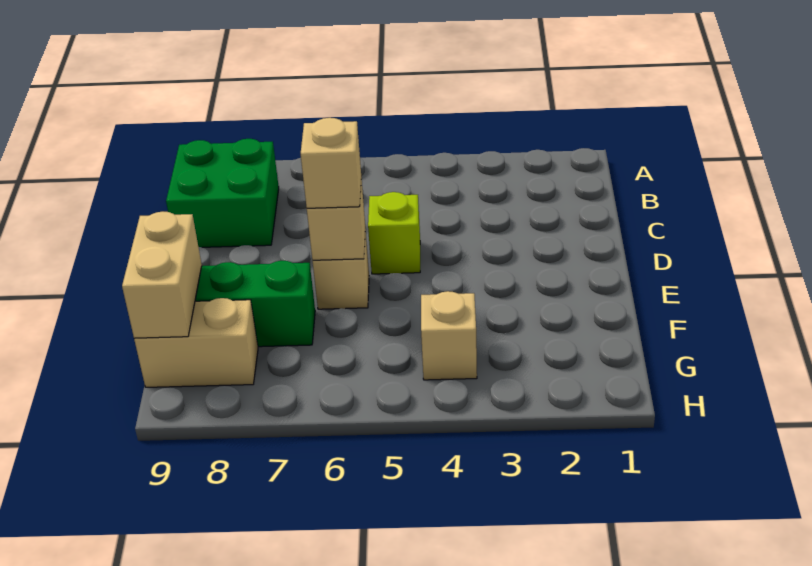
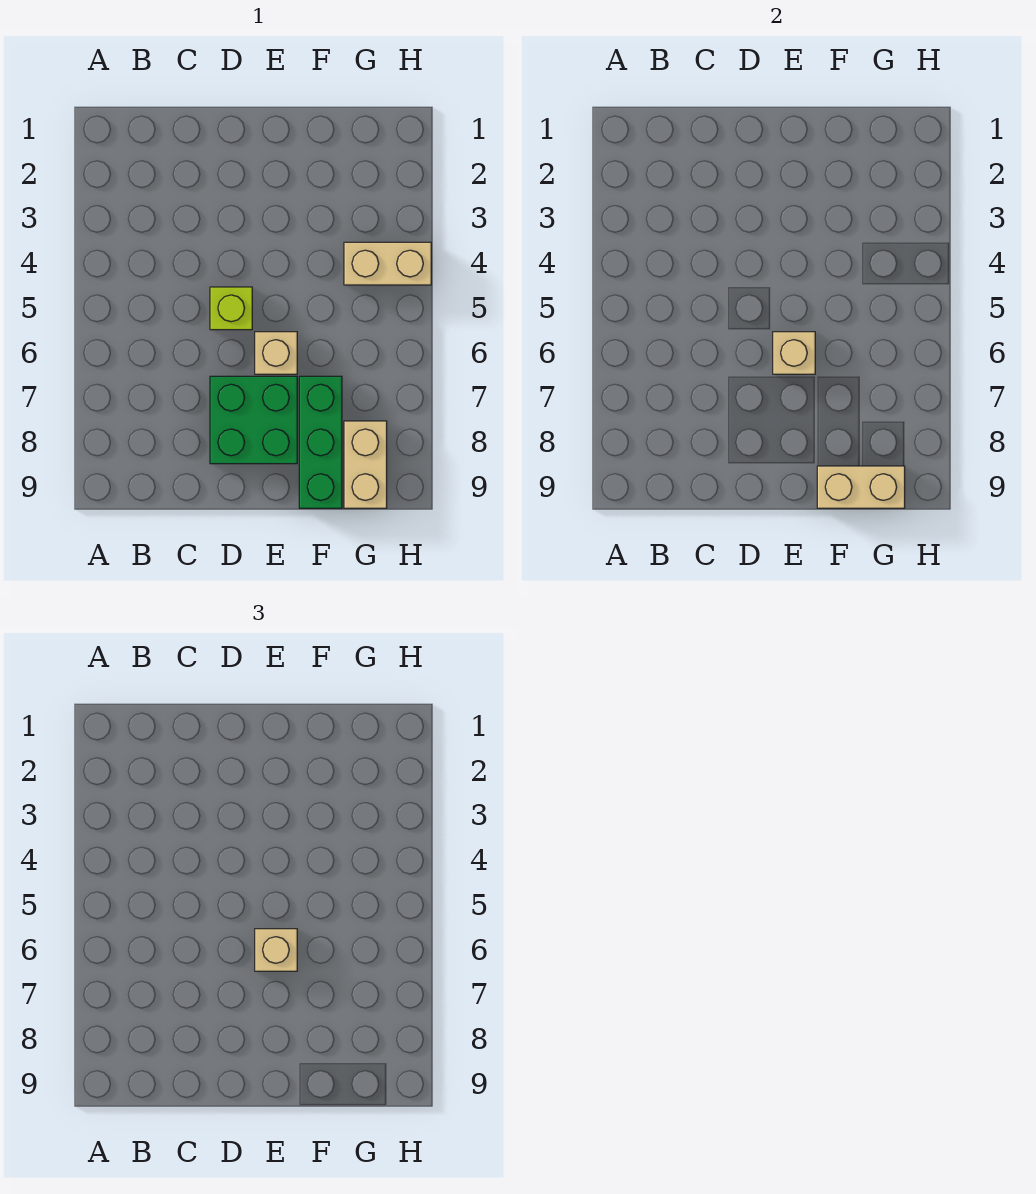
green 2x2 brick [166,139,279,247] -> green 2x2 brick moved to [210,376,297,464]
tan 1x1 brick [421,291,477,380] -> tan 1x2 brick [344,242,431,285]

